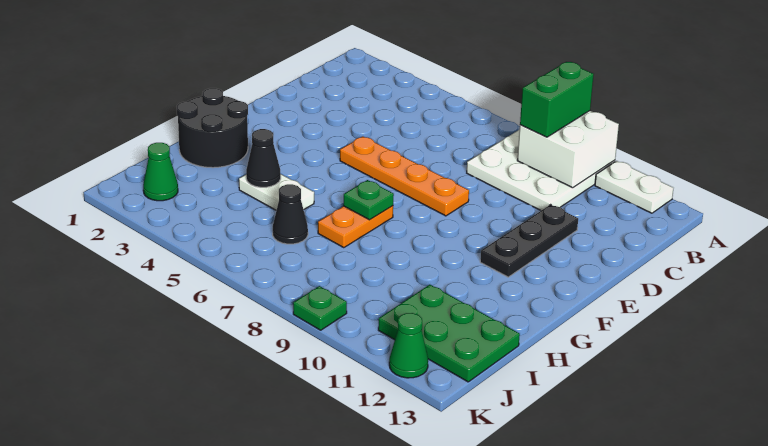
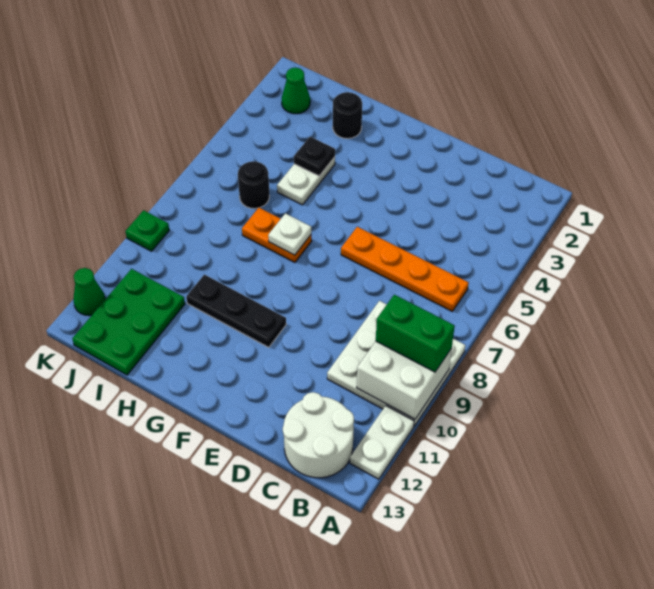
none -> white 2x2 round brick [283,392,354,478]
black 1x3 plate [480,205,578,277] -> black 1x3 plate moved to [186,274,286,347]
orange 1x4 plate [340,136,469,216] -> orange 1x4 plate turned to [341,227,469,311]
black 2x2 round brick [177,88,248,168] -> black 1x1 round brick [333,92,362,139]
green 1x1 plate [343,180,394,220] -> white 1x1 plate [268,213,311,255]
black 1x1 cone [246,129,281,187] -> black 1x1 plate [294,137,335,176]
black 1x1 cone [273,184,308,244] -> black 1x1 round brick [238,161,269,209]

